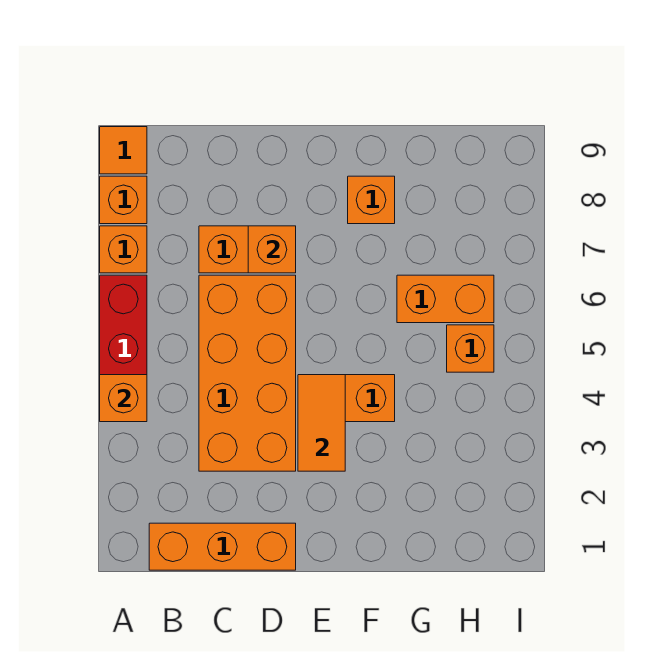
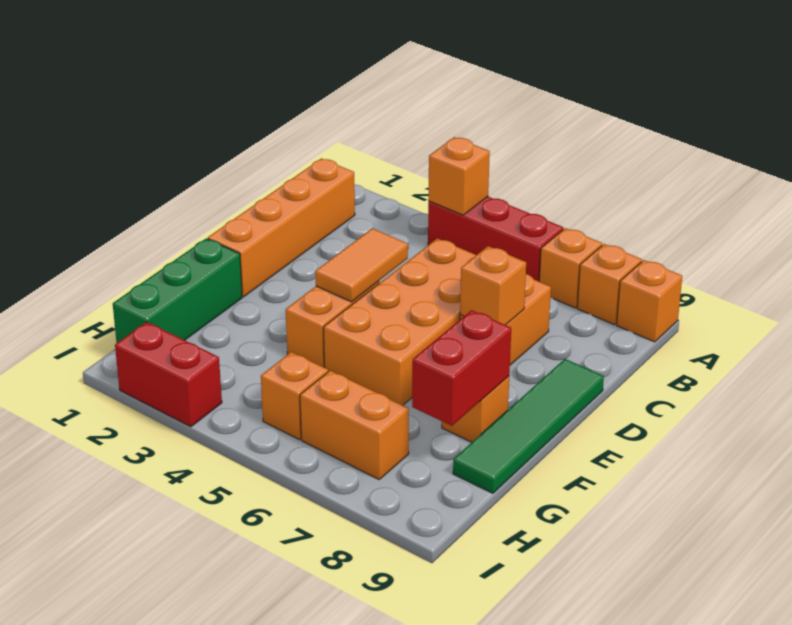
orange 1x1 tile [100,127,147,174] -> orange 1x1 brick [617,260,682,342]
orange 1x3 brick [149,523,296,570] -> orange 1x4 brick [208,158,355,297]
orange 2x4 brick [199,275,296,471] -> orange 2x4 brick turned to [324,238,476,405]
none -> green 1x4 tile [453,359,604,493]
orange 1x2 tile [298,375,345,471] -> orange 1x2 tile turned to [315,228,408,302]
none -> green 1x3 brick [113,238,242,343]
none -> red 1x2 brick [412,310,511,426]
orange 1x2 brick [397,275,494,323] -> orange 1x2 brick turned to [300,371,409,479]
none -> red 1x2 brick [115,322,222,427]

